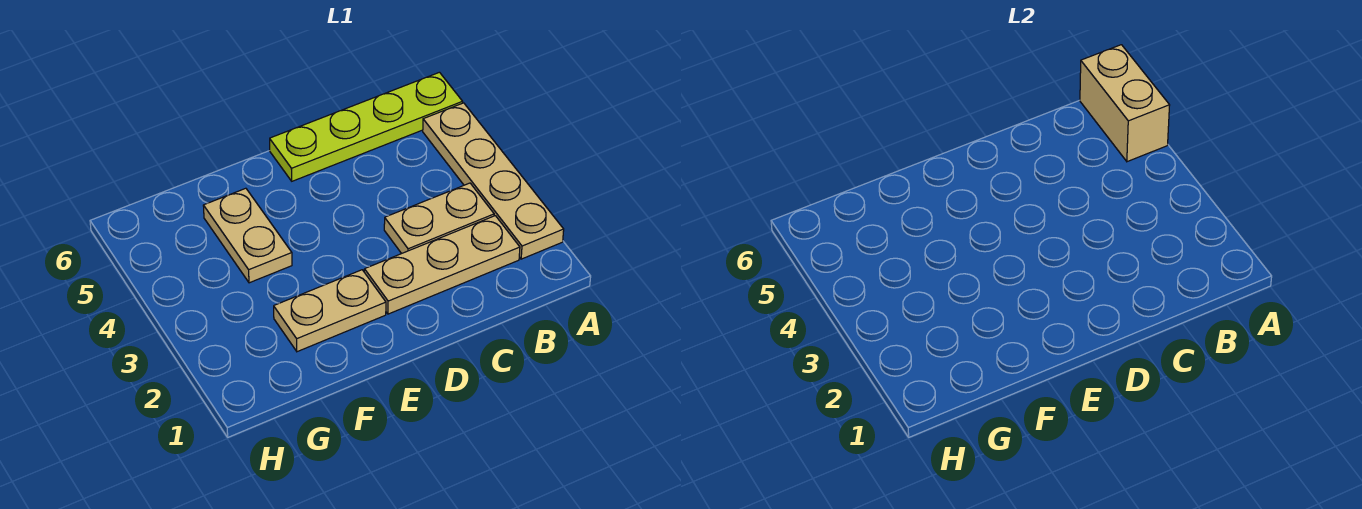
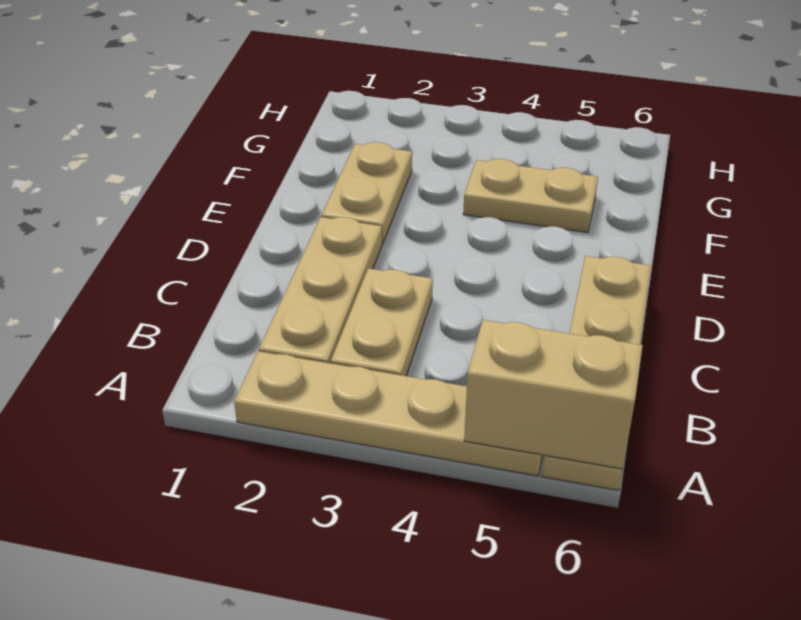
lime 1x4 plate [270,72,463,181] -> tan 1x4 plate [542,256,651,490]

